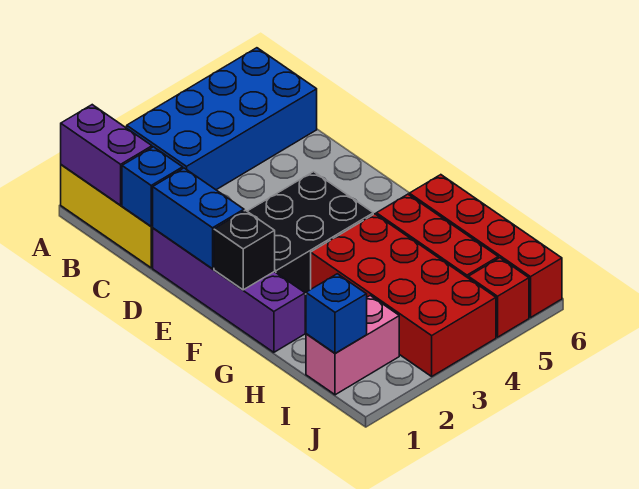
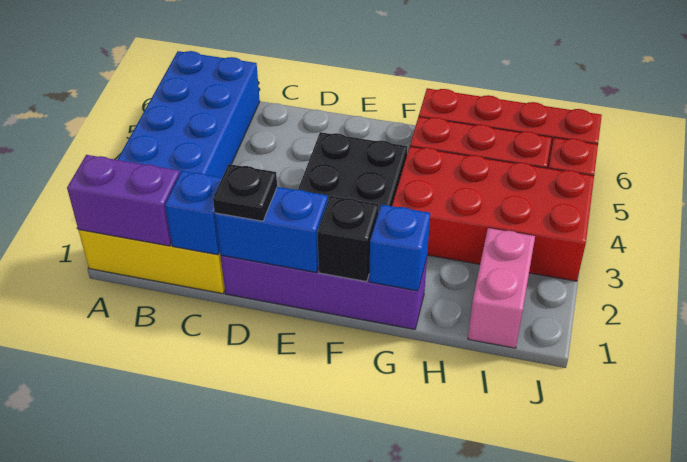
none -> black 1x1 plate [213,164,277,221]
blue 1x1 brick [306,274,367,353] -> blue 1x1 brick moved to [369,204,430,291]

